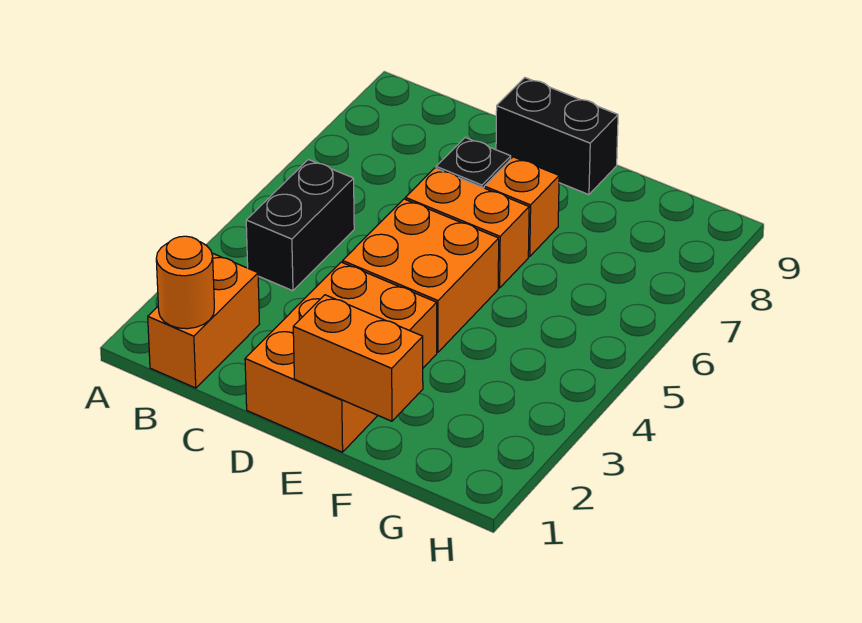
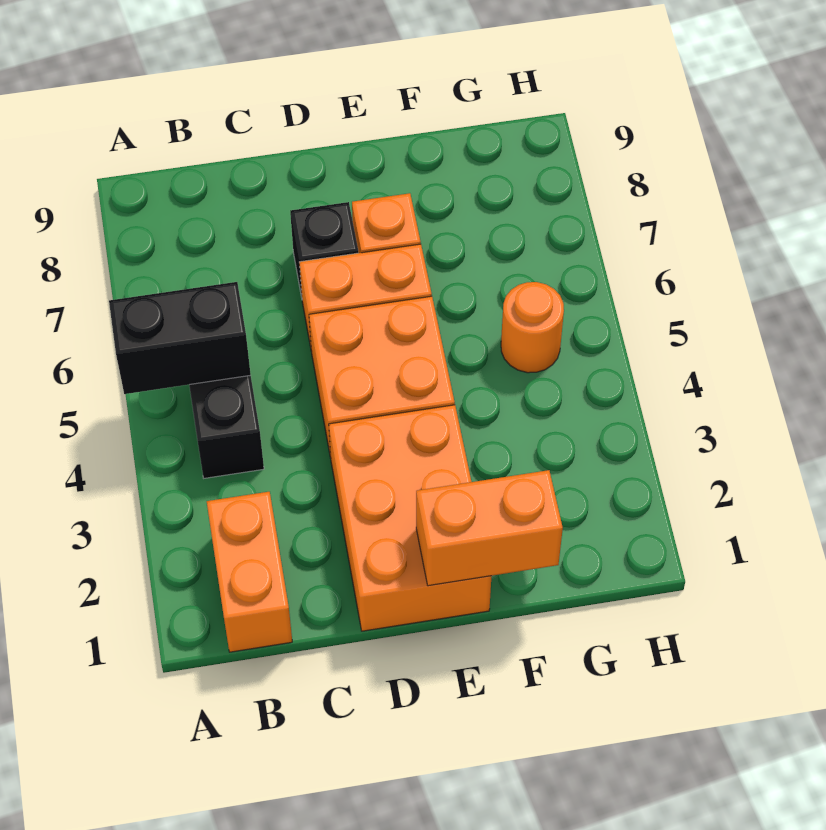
orange 1x1 round brick [156,236,214,329] -> orange 1x1 round brick moved to [501,282,564,373]
black 1x2 brick [496,78,618,195] -> black 1x2 brick moved to [109,282,251,394]

